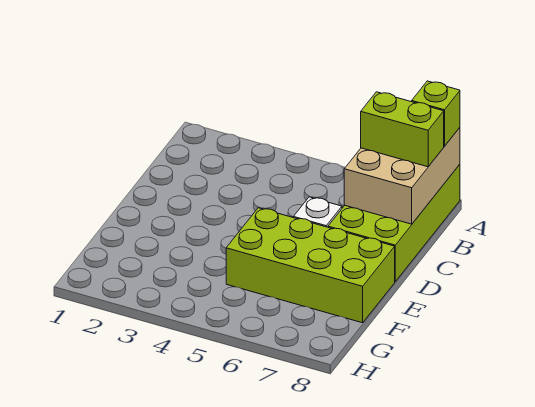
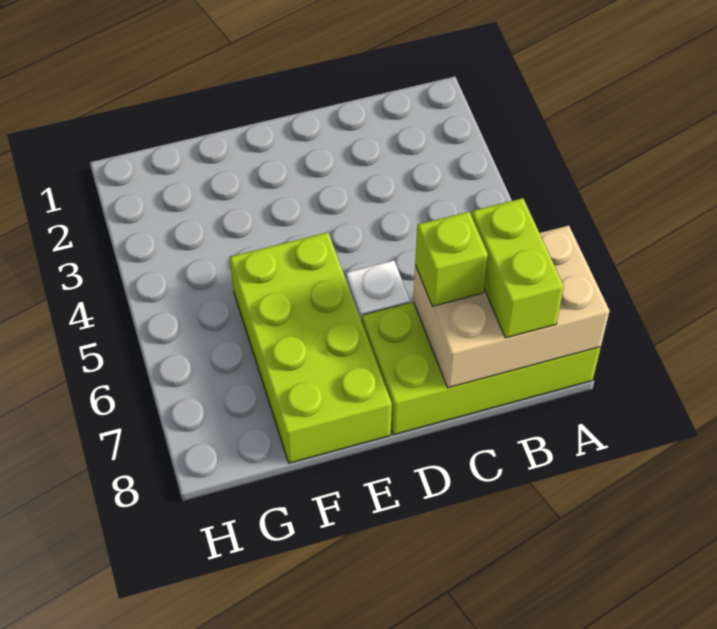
lime 1x1 brick [412,81,460,146] -> lime 1x1 brick moved to [415,212,488,306]

